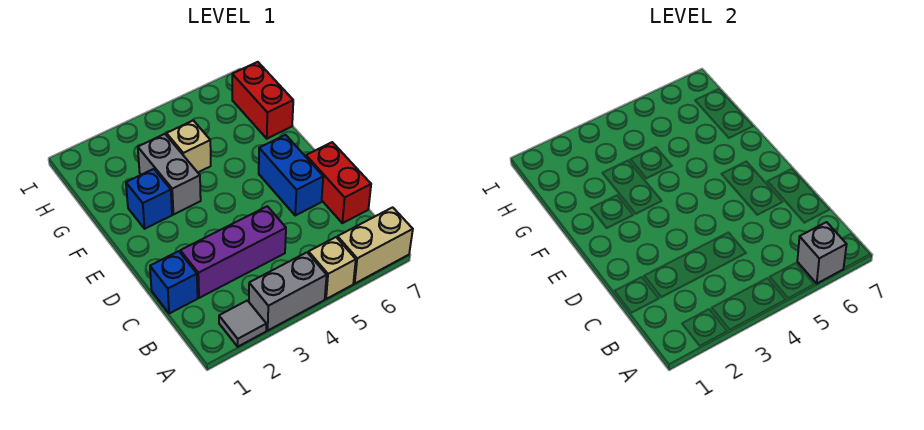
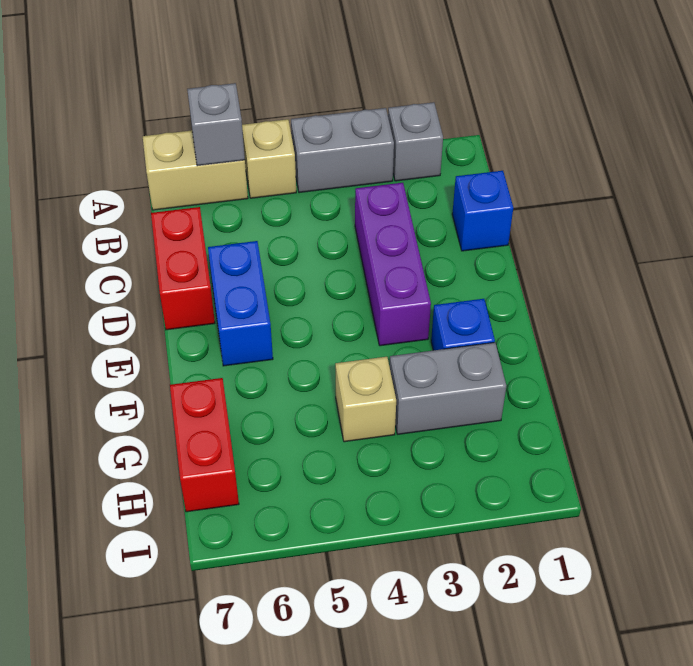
grey 1x1 tile [219,300,266,347] -> grey 1x1 brick [388,102,443,181]
purple 1x3 brick [180,206,286,298] -> purple 1x3 brick turned to [355,183,431,346]
grey 1x2 brick [138,134,201,215] -> grey 1x2 brick turned to [390,343,506,434]

